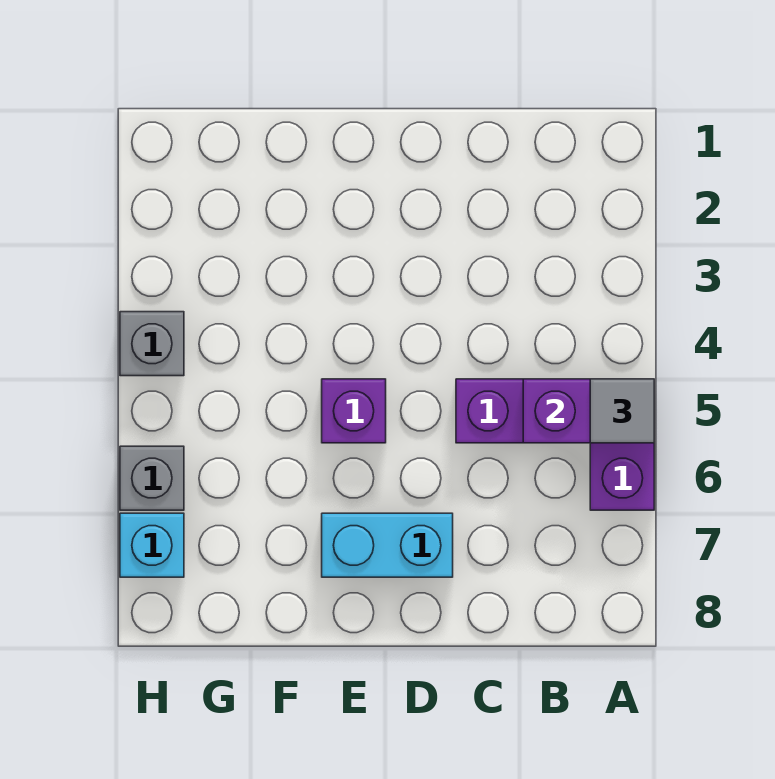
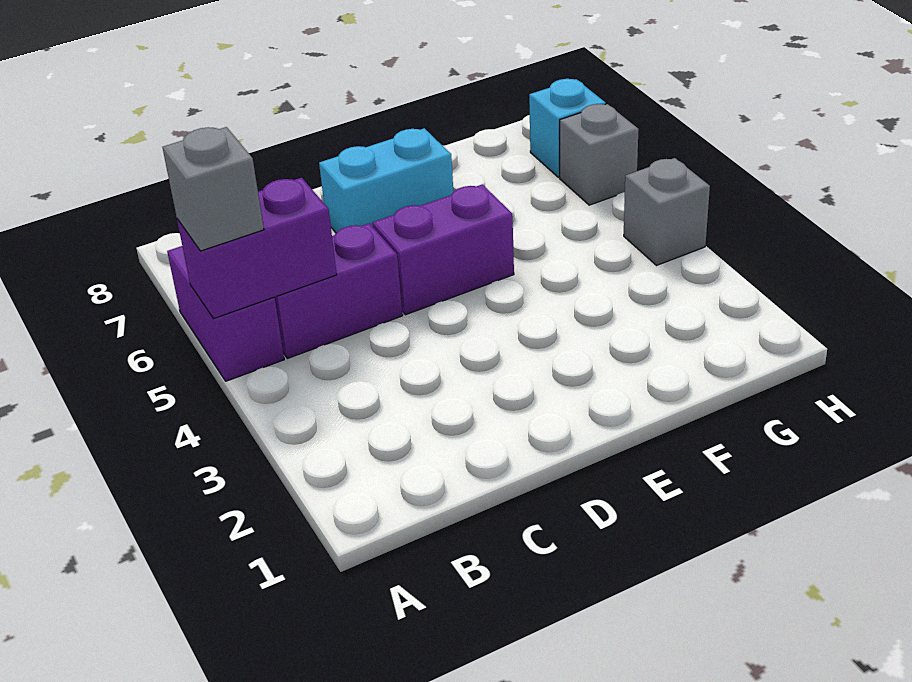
grey 1x1 tile [590,379,654,443] -> grey 1x1 brick [162,127,264,251]
purple 1x1 brick [322,379,386,443] -> purple 1x2 brick [372,184,514,315]

